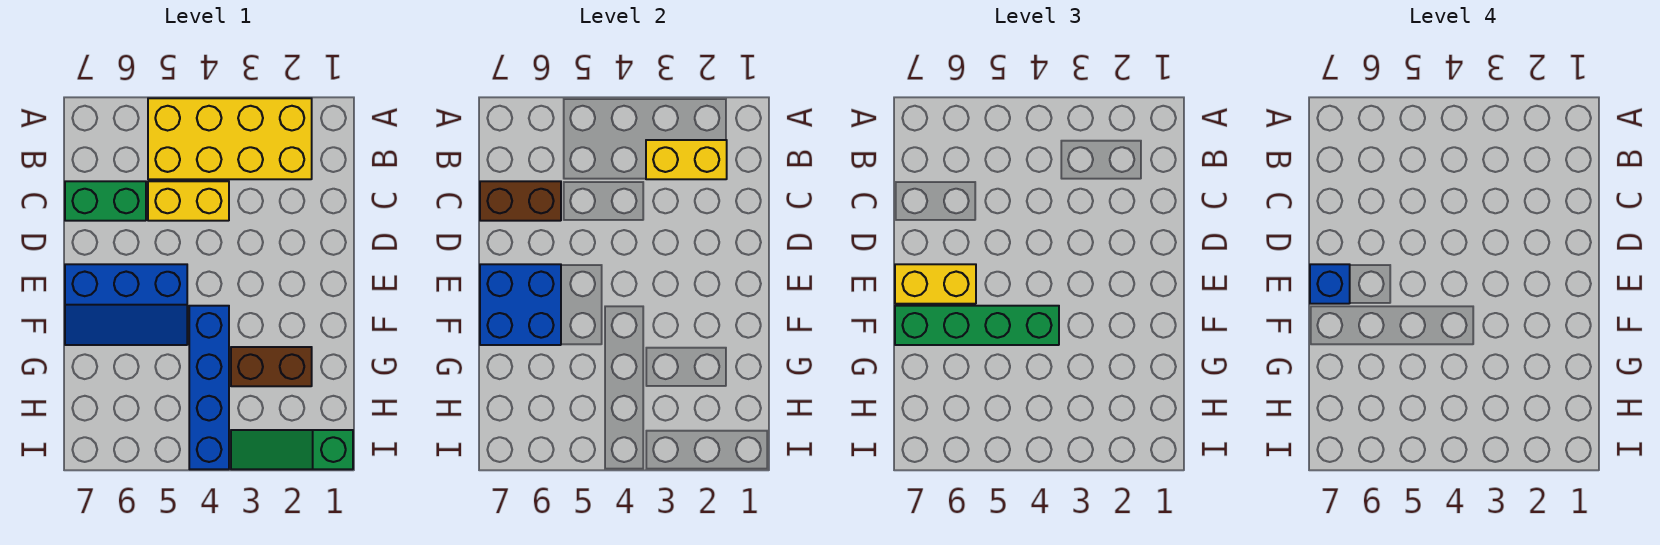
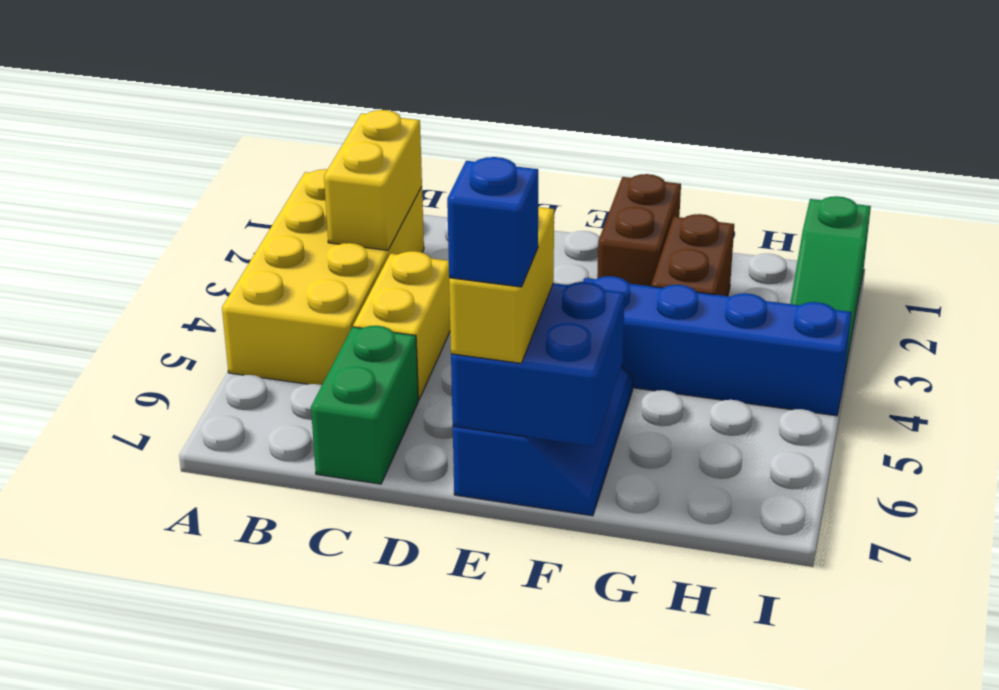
brown 1x2 brick [480,181,561,221] -> brown 1x2 brick moved to [597,174,681,286]
green 1x4 brick [895,306,1059,345] -> none

